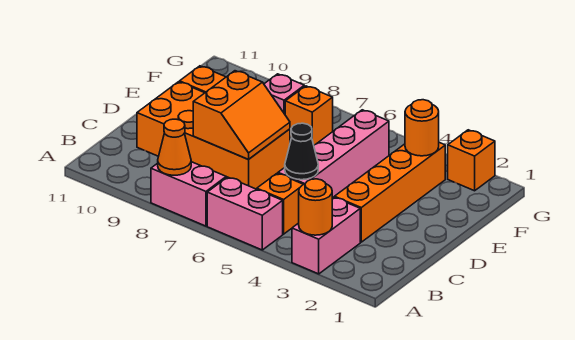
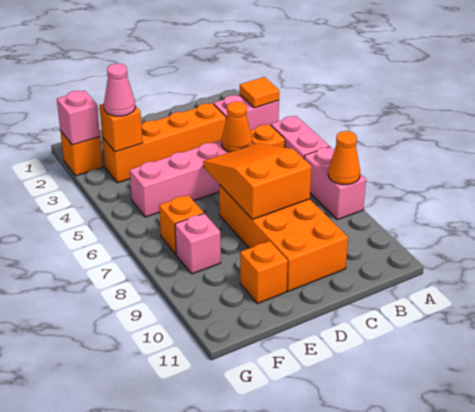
orange 1x1 round brick [299,179,332,235] -> orange 1x1 tile [240,77,279,108]
black 1x1 cone [285,123,318,180] -> orange 1x1 cone [222,101,252,152]
orange 2x2 slope [193,71,290,159] -> orange 2x3 slope [203,143,311,219]
orange 1x1 round brick [405,100,439,156] -> orange 1x1 brick [99,104,143,152]
none -> pink 1x1 cone [104,63,135,116]
none -> pink 1x1 brick [57,90,100,145]

